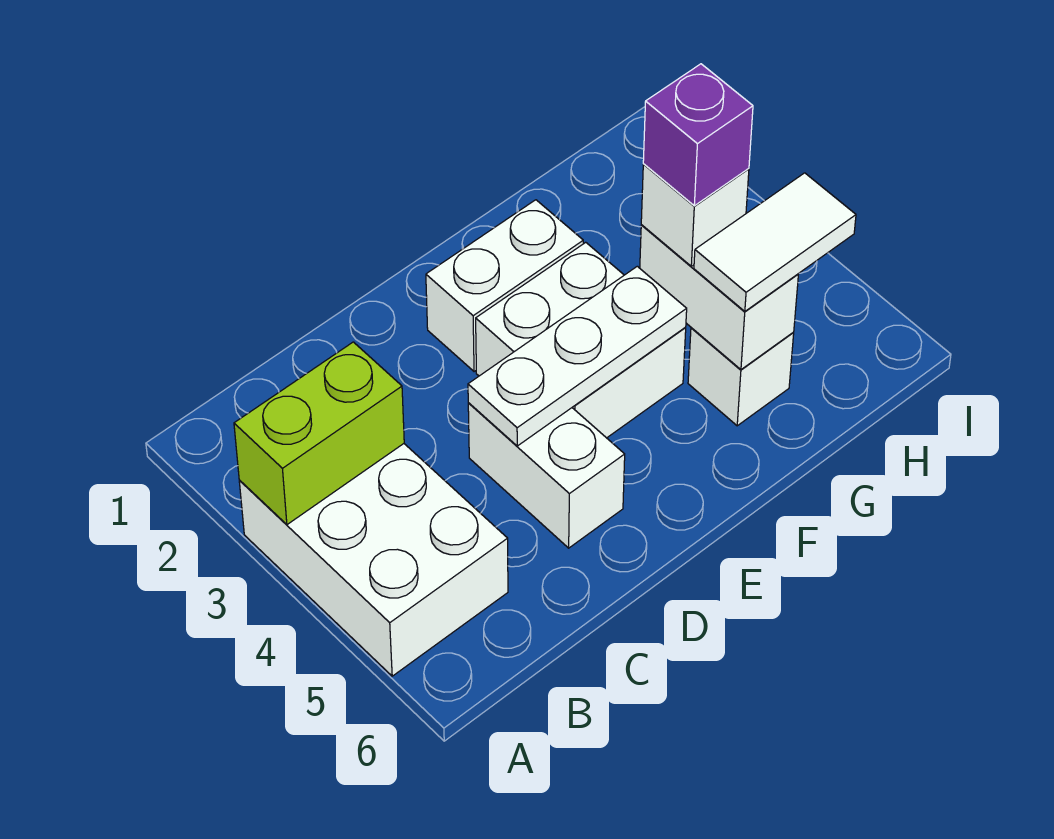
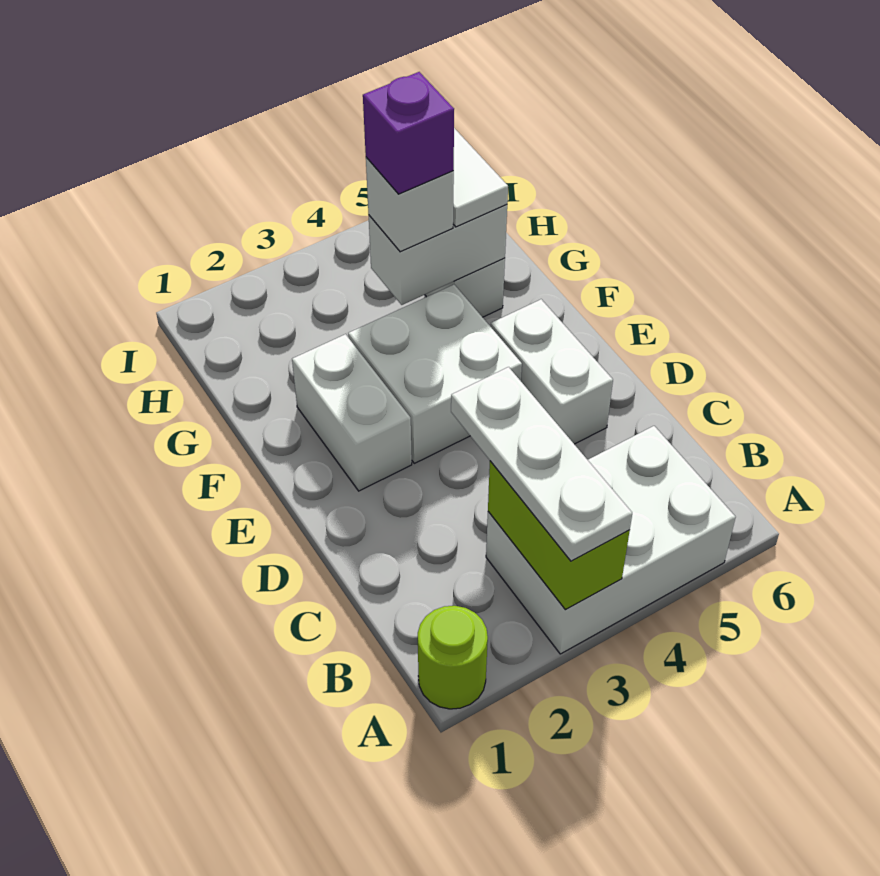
none -> lime 1x1 round brick [418,606,488,709]
white 1x2 brick [468,403,625,548] -> white 1x2 brick turned to [491,299,613,444]
white 1x3 plate [468,266,687,446] -> white 1x3 plate moved to [451,367,632,561]

